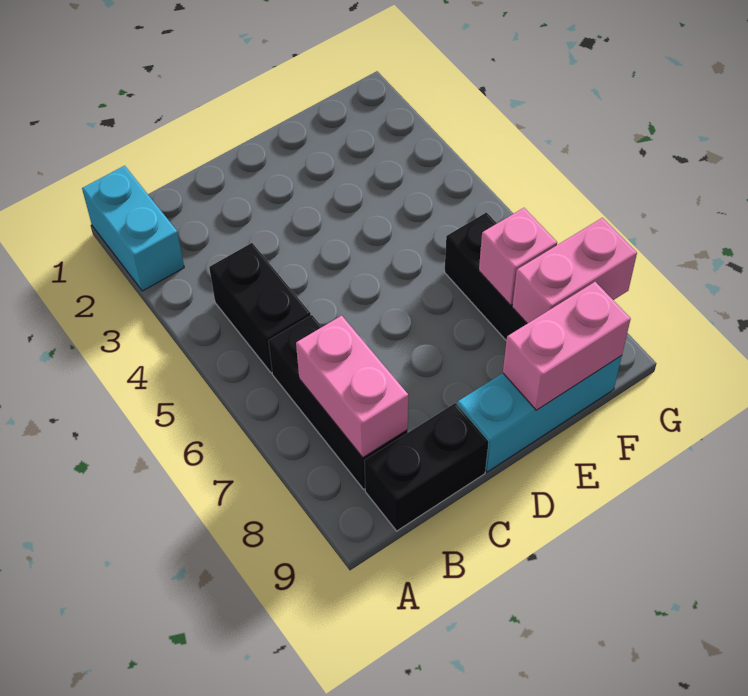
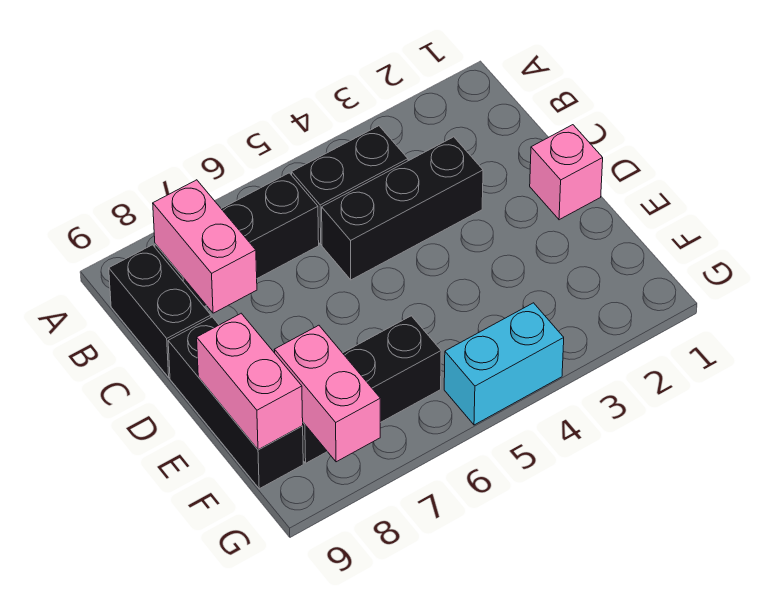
cyan 1x2 brick [82,166,184,291] -> cyan 1x2 brick moved to [444,303,564,425]
pink 1x2 brick [296,316,408,457] -> pink 1x2 brick turned to [153,180,257,313]
none -> black 1x3 brick [322,137,483,280]
cyan 1x3 brick [457,356,622,472] -> black 1x3 brick [168,317,303,489]
pink 1x1 brick [479,208,557,305] -> pink 1x1 brick moved to [530,125,603,220]

